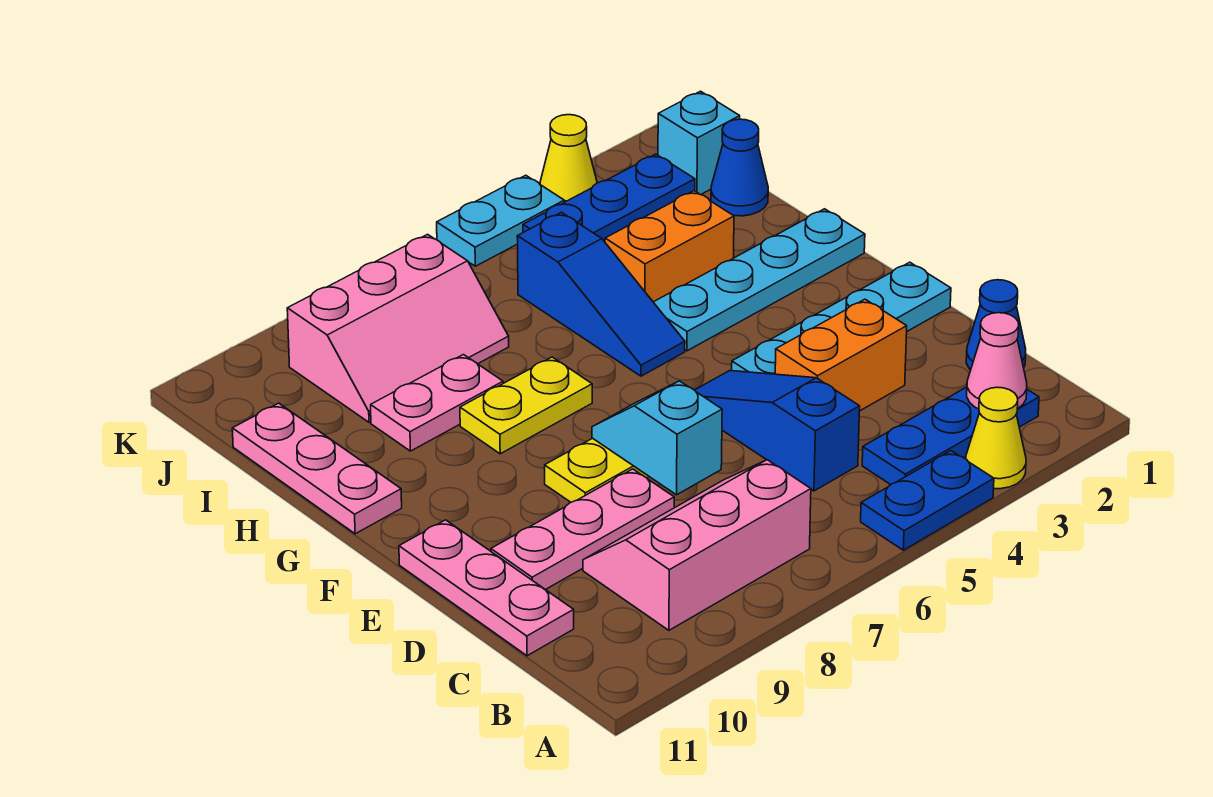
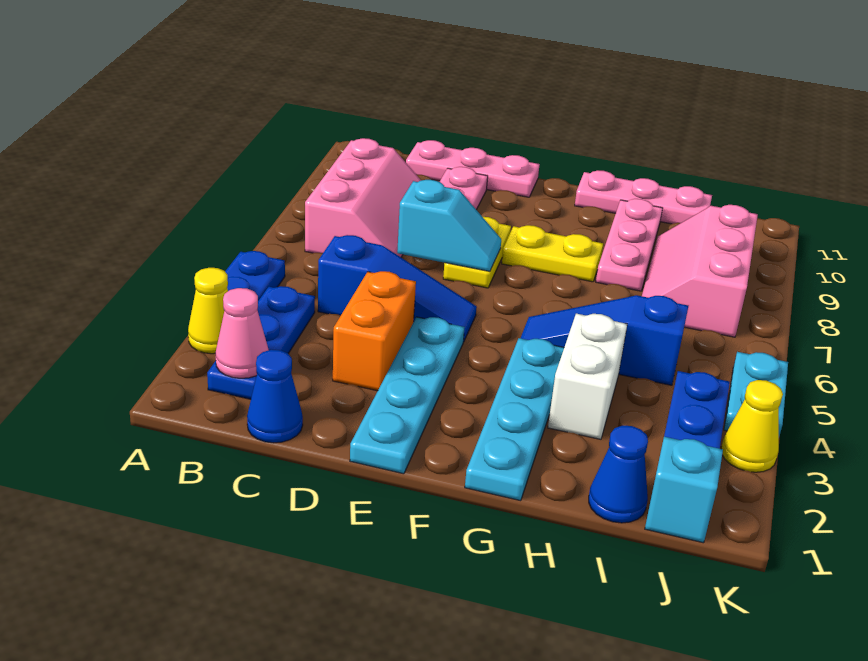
yellow 1x2 plate [460,357,592,454] -> yellow 1x2 plate turned to [502,225,603,282]
orange 1x2 brick [605,191,734,302] -> white 1x2 brick [548,314,627,439]
pink 1x2 plate [371,355,503,451] -> pink 1x3 plate [596,199,663,291]

